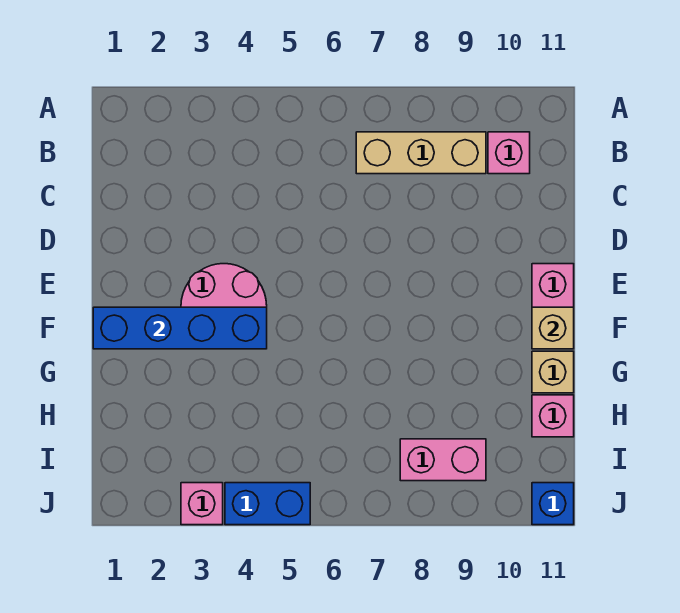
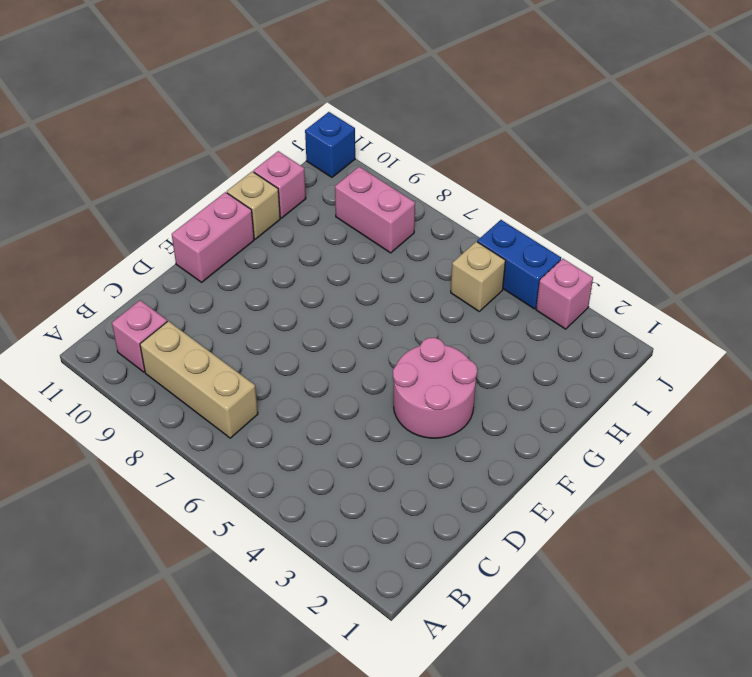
blue 1x4 brick [93,307,267,349] -> none
tan 1x1 brick [532,307,574,349] -> tan 1x1 brick moved to [451,242,506,311]

